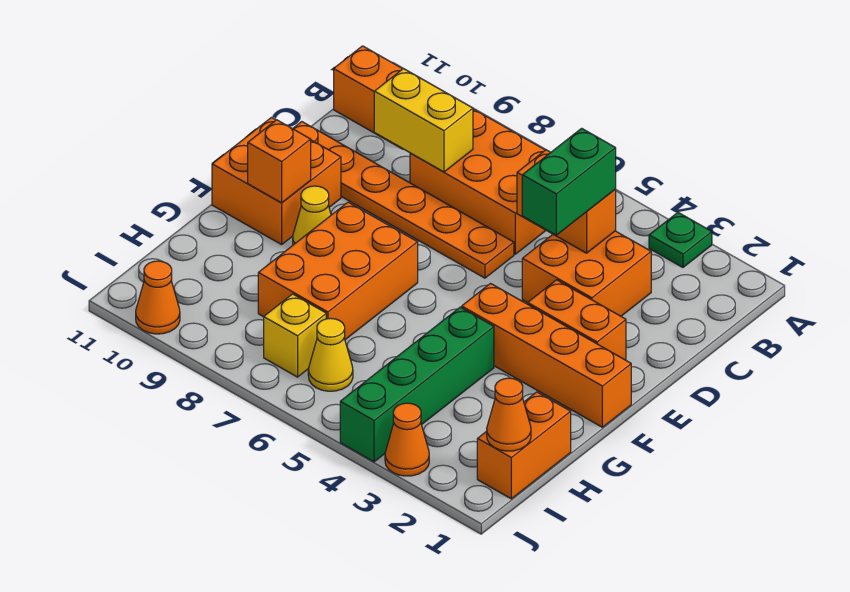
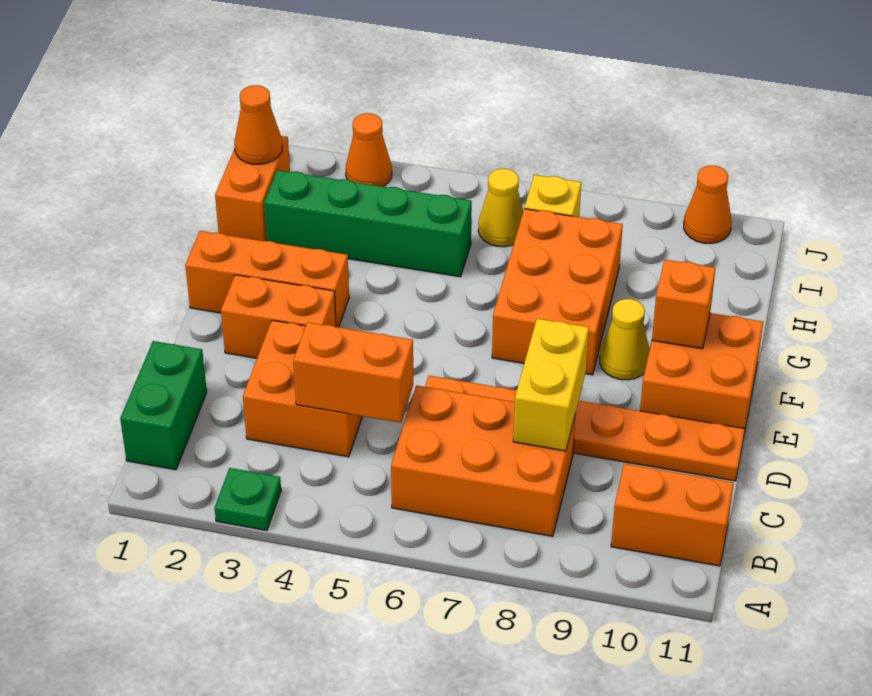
green 1x2 brick [522,128,616,235] -> green 1x2 brick moved to [120,341,207,470]
yellow 1x2 brick [374,69,473,172] -> yellow 1x2 brick turned to [513,319,589,451]
orange 1x4 brick [462,283,631,427] -> orange 1x3 brick [185,231,349,327]
green 1x4 brick [340,307,494,462] -> green 1x4 brick turned to [264,170,472,277]

